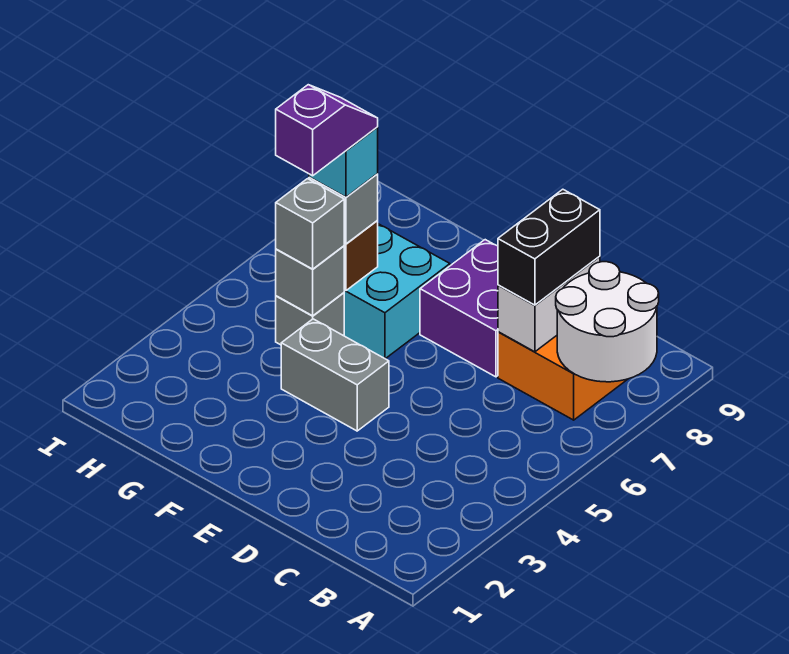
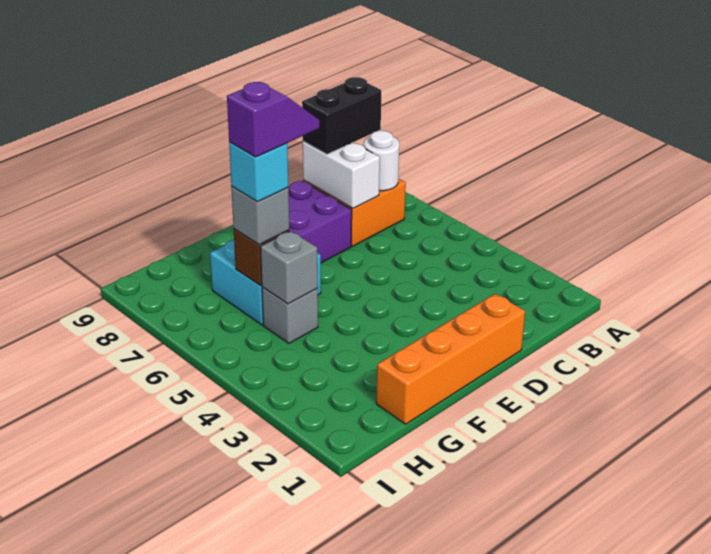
white 2x2 round brick [556,262,659,382] -> white 1x1 round brick [364,131,399,191]
black 1x2 brick [498,189,600,305] -> black 1x2 brick turned to [302,77,381,154]
none -> orange 1x4 brick [376,294,525,424]
grey 1x2 brick [281,319,389,431] -> none
grey 1x1 brick [276,179,344,269] -> none
purple 1x2 slope [276,85,378,176] -> purple 1x2 slope turned to [227,82,320,157]

